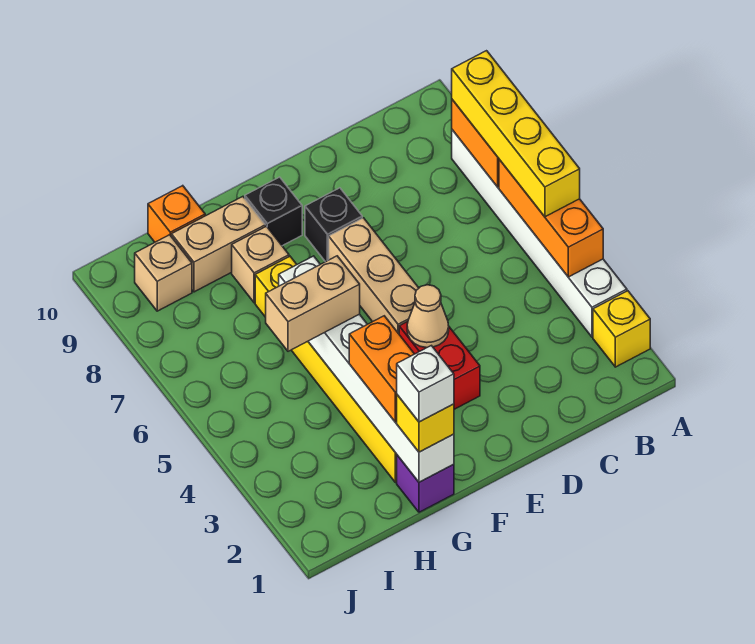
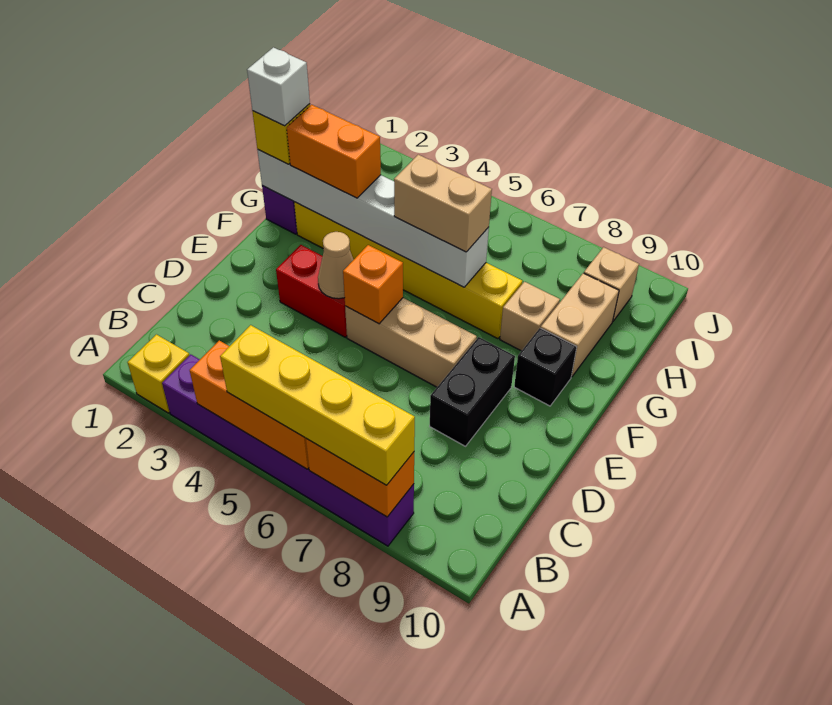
white 1x6 brick [452,130,627,337] -> purple 1x6 brick [162,354,414,546]
black 1x1 brick [305,188,362,262] -> black 1x2 brick [430,337,515,446]
tan 1x2 brick [266,256,360,351] -> tan 1x2 brick turned to [394,155,492,252]
orange 1x1 brick [148,186,205,242] -> orange 1x1 brick moved to [343,245,403,324]

